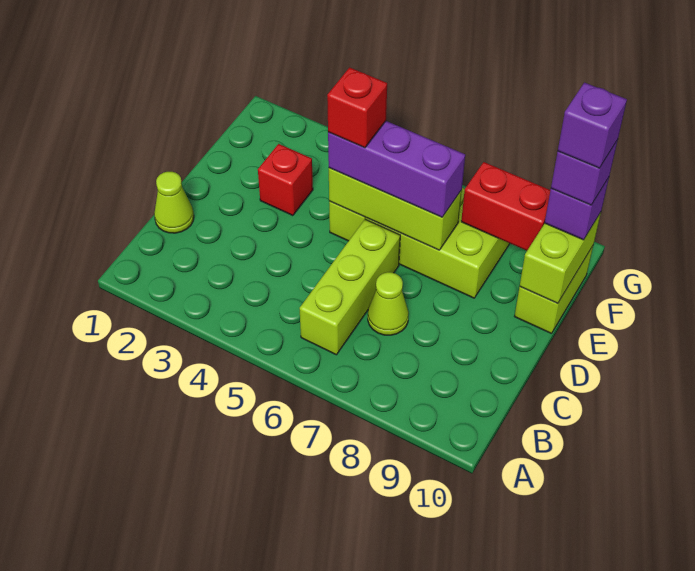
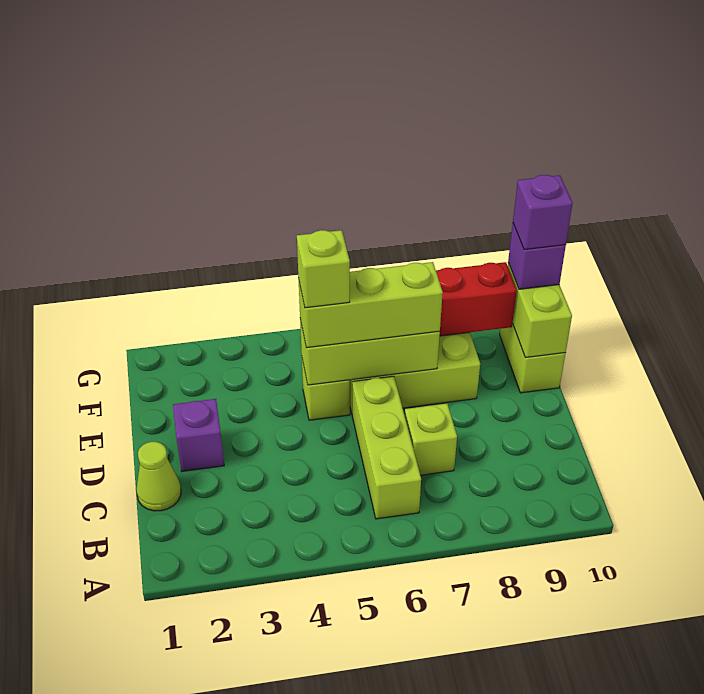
lime 1x1 cone [368,272,409,335] -> lime 1x1 brick [405,404,457,475]
red 1x1 brick [258,144,313,216] -> none
purple 1x3 brick [328,121,465,217] -> lime 1x3 brick [298,262,443,348]
red 1x1 brick [327,67,387,148] -> lime 1x1 brick [297,230,350,308]
purple 1x1 brick [558,83,627,168] -> purple 1x1 brick moved to [173,399,224,471]

